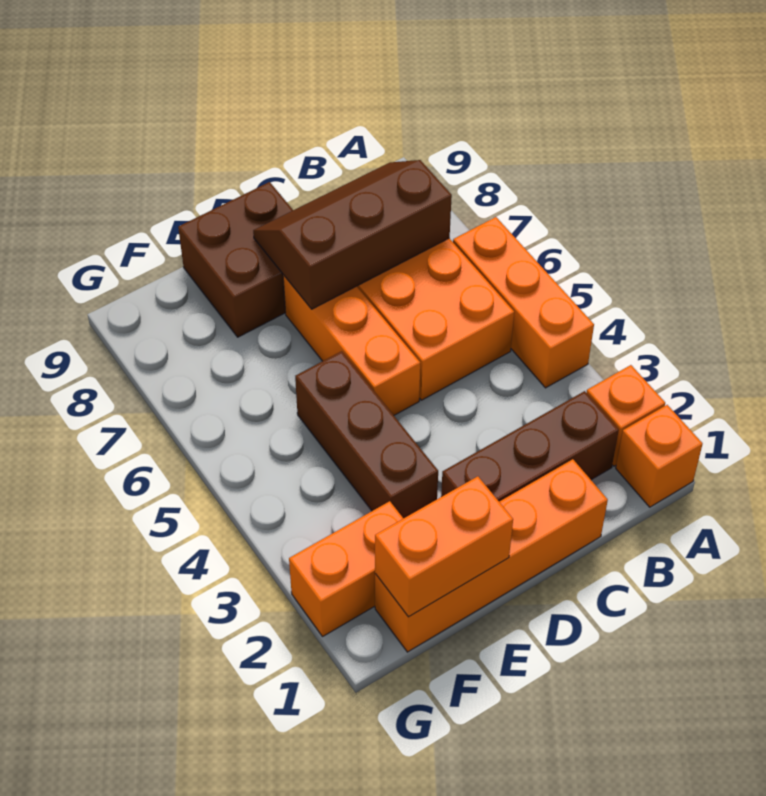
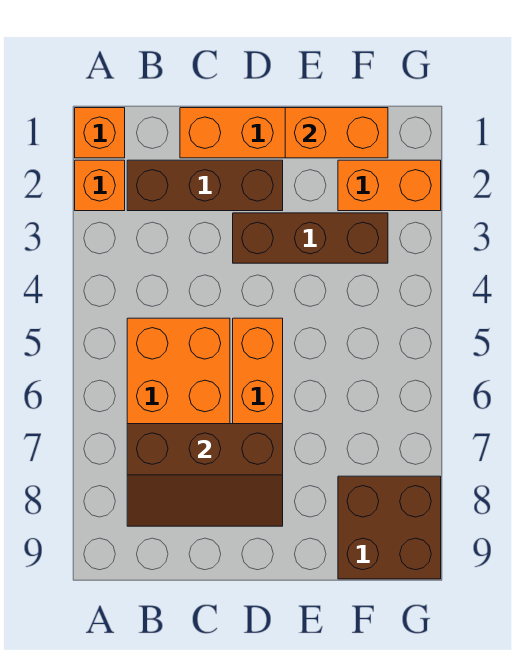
orange 1x3 brick [453,217,594,388] -> none
brown 2x2 brick [178,182,293,337] -> brown 2x2 brick moved to [338,476,441,579]
brown 1x3 brick [295,351,438,518] -> brown 1x3 brick turned to [233,213,388,263]

